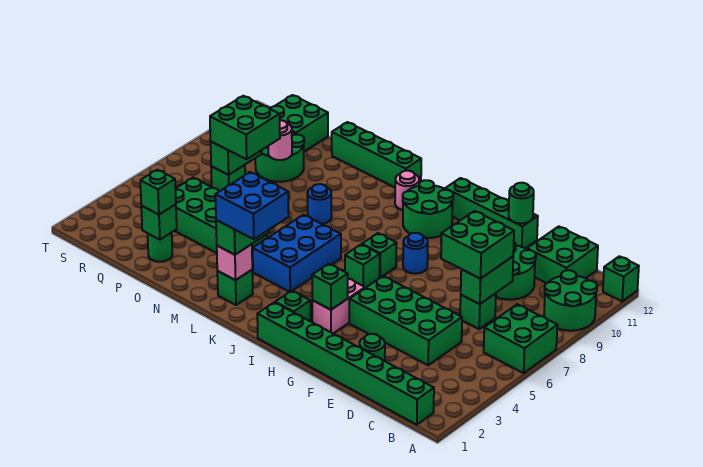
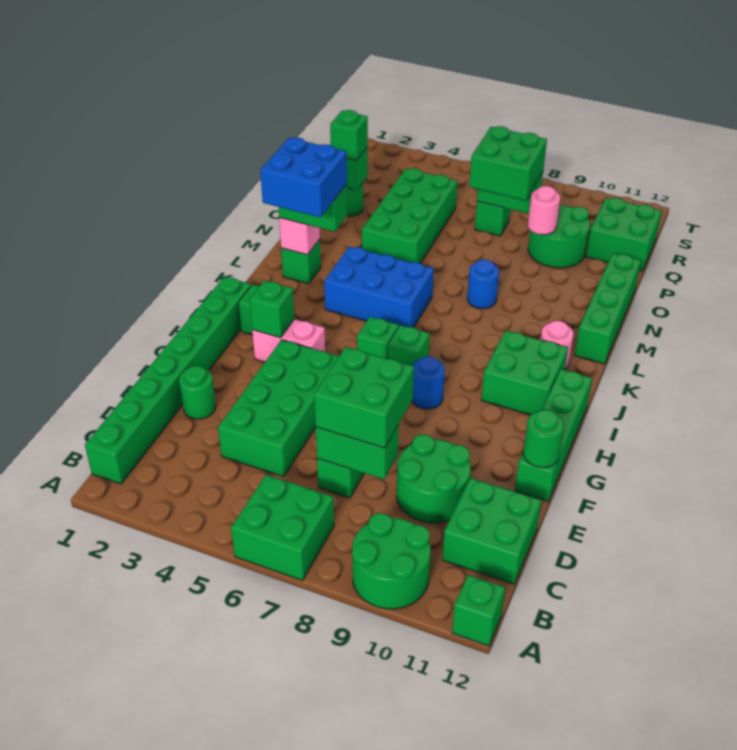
green 2x2 round brick [403,180,453,238] -> green 2x2 brick [481,331,568,415]

